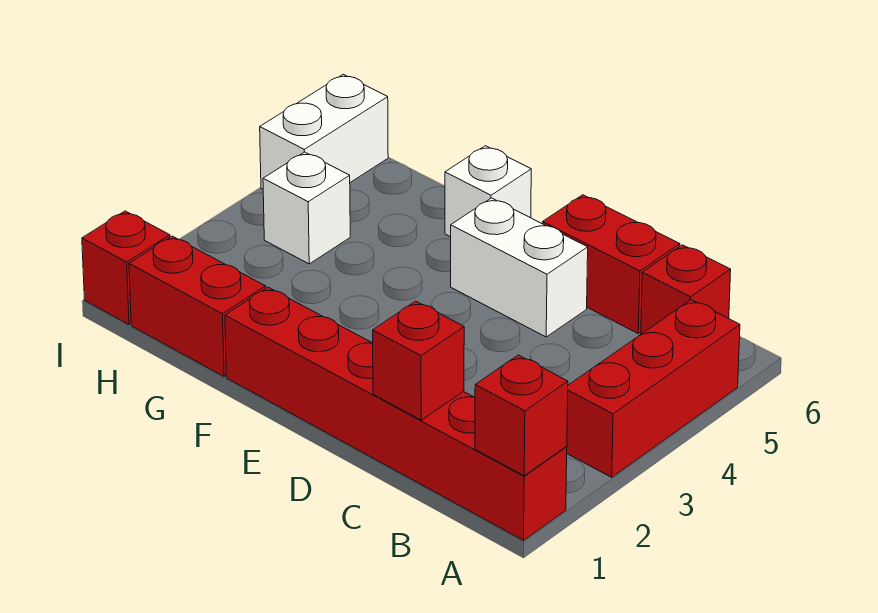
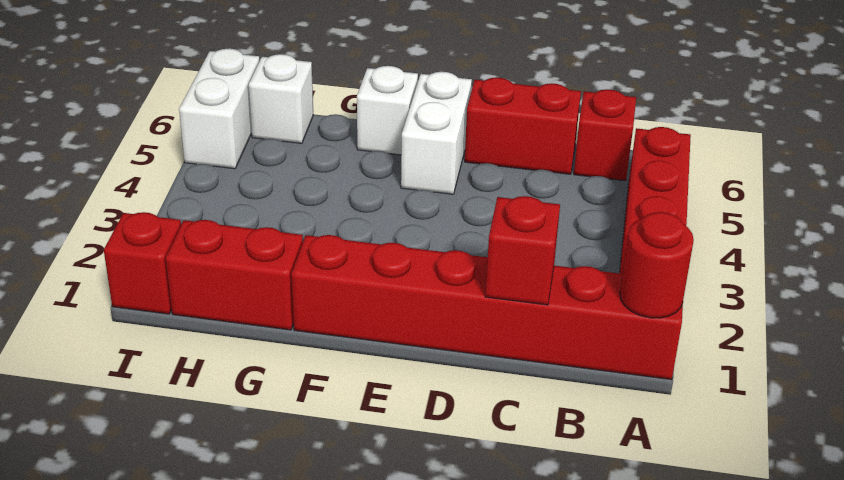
red 1x1 brick [475,355,568,476] -> red 1x1 round brick [620,212,694,318]
white 1x2 brick [451,198,588,337] -> white 1x2 brick turned to [401,72,472,194]
white 1x1 brick [263,152,350,264] -> white 1x1 brick moved to [249,54,313,143]

